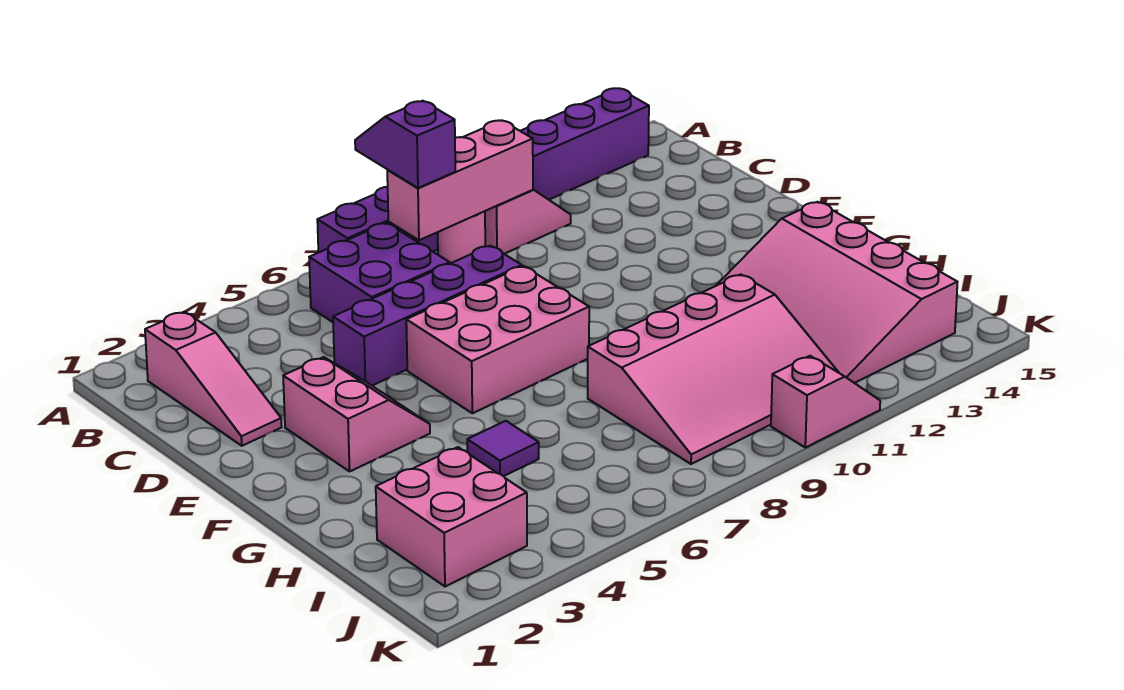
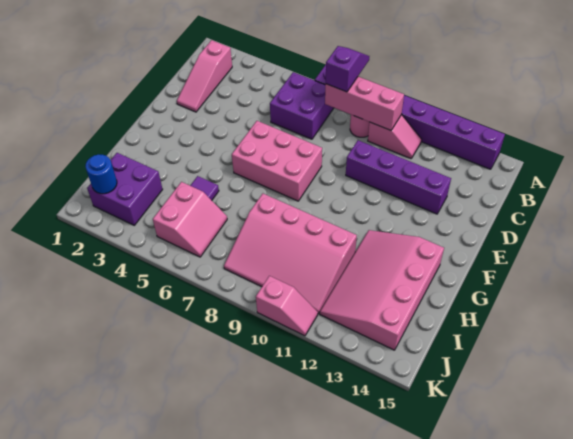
purple 1x4 brick [333,246,522,386] -> purple 1x4 brick moved to [346,140,451,214]
pink 2x2 slope [283,357,430,471] -> pink 2x2 slope moved to [153,182,227,257]
pink 2x2 brick [376,447,527,587] -> purple 2x2 brick [87,153,163,225]
none -> blue 1x1 round brick [85,155,117,194]

